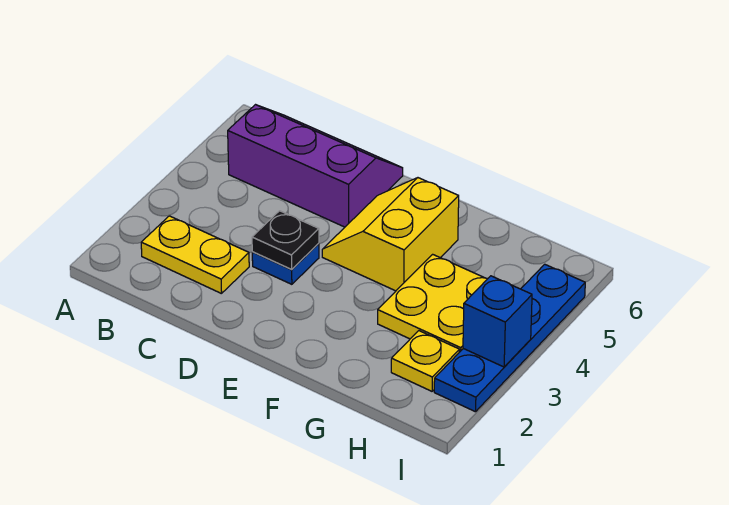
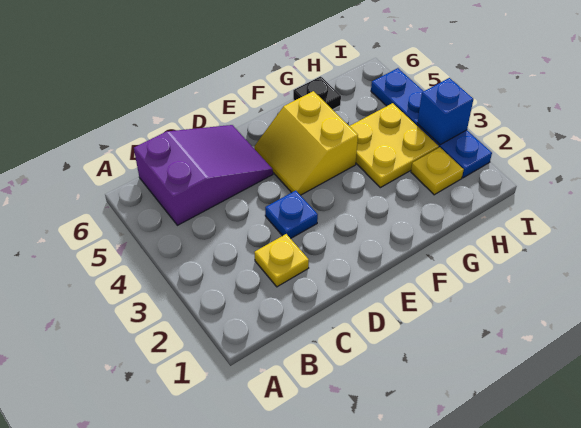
yellow 1x2 plate [141,216,249,294] -> yellow 1x1 plate [254,234,309,287]
purple 2x3 slope [228,105,403,227] -> purple 2x3 slope turned to [134,125,273,225]
black 1x1 plate [252,211,319,269] -> black 1x1 plate moved to [293,76,341,110]

